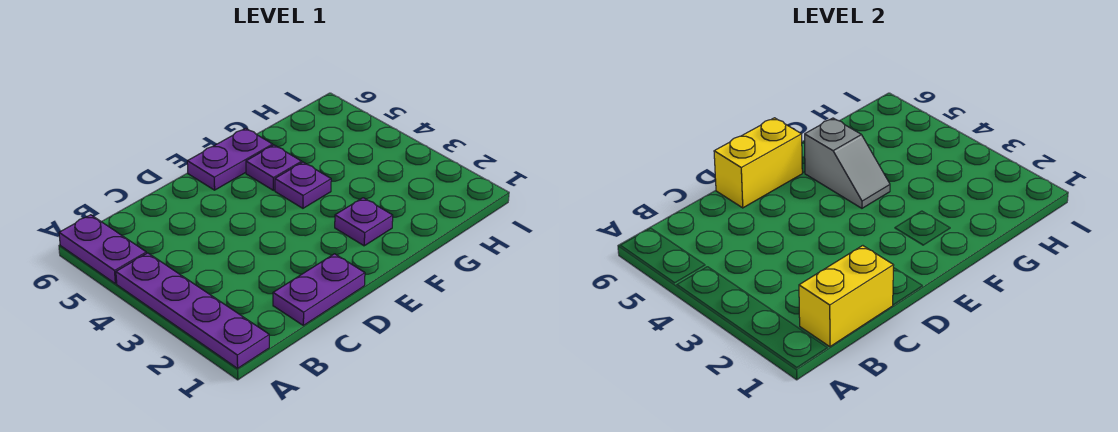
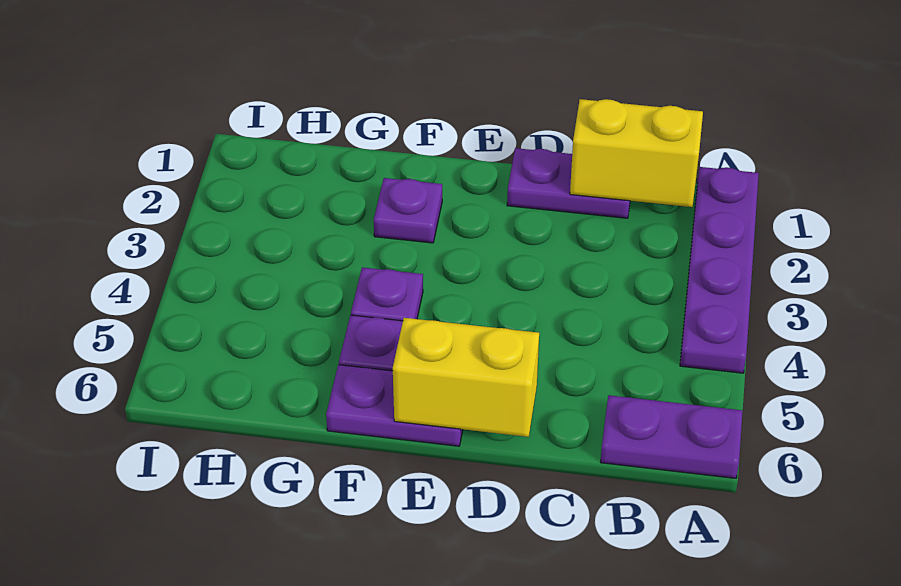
purple 1x2 plate [59,215,146,284] -> purple 1x2 plate turned to [601,395,743,478]
grey 1x2 slope [805,118,890,208] -> none

